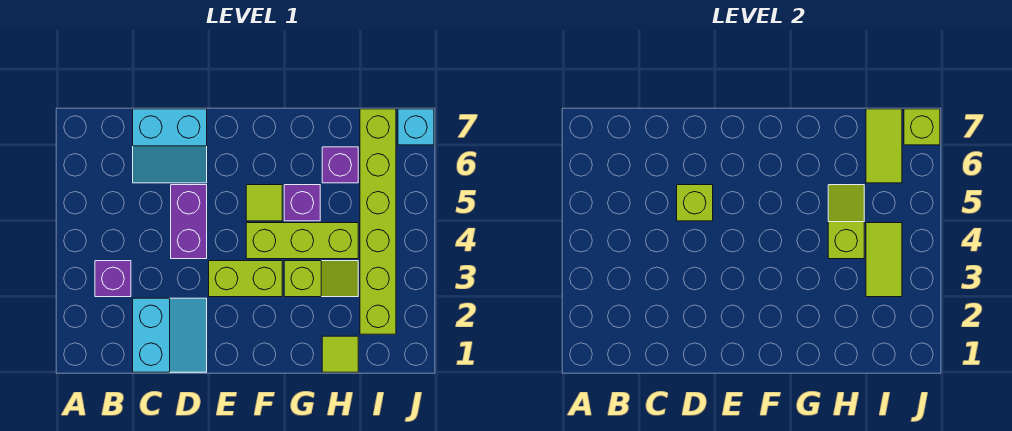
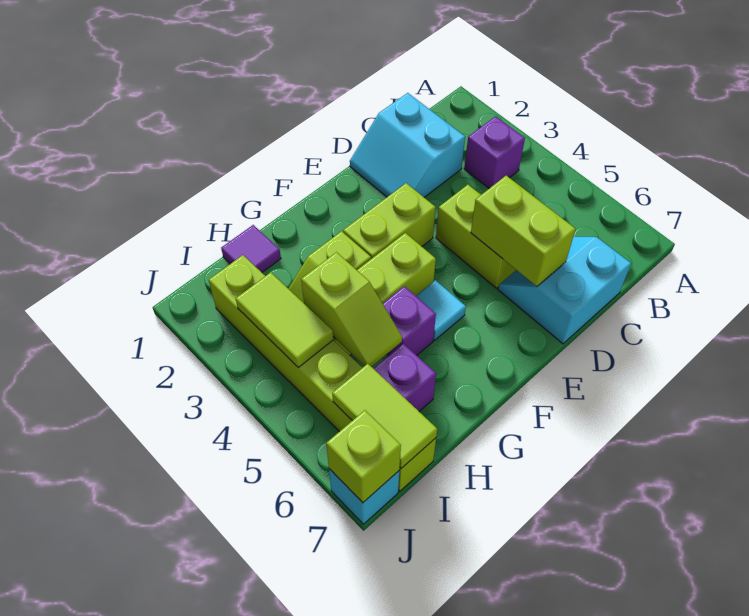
purple 1x2 brick [171,185,207,259] -> lime 1x2 brick [436,185,516,288]
lime 1x1 brick [677,185,713,221] -> lime 1x2 brick [471,176,576,286]
lime 1x1 tile [246,185,282,221] -> cyan 1x1 tile [416,280,466,340]
lime 1x1 tile [322,336,358,372] -> purple 1x1 tile [221,225,281,272]

